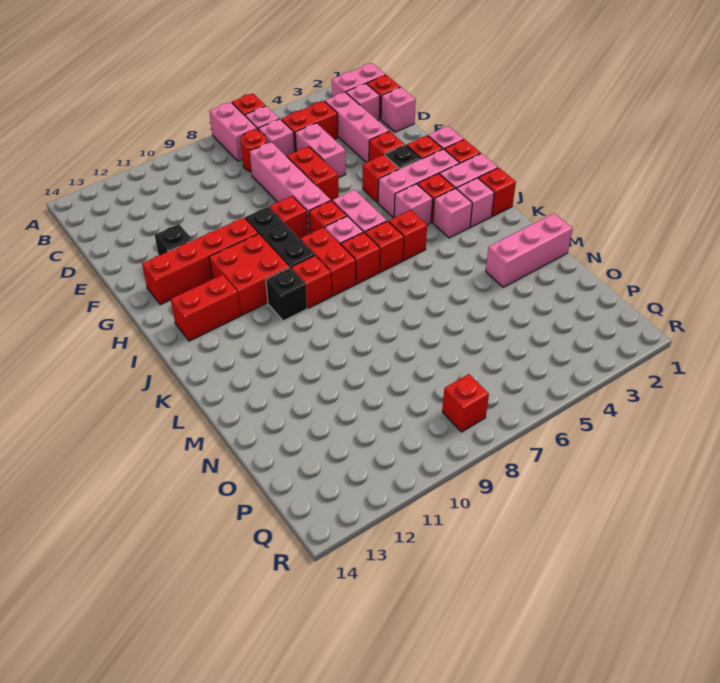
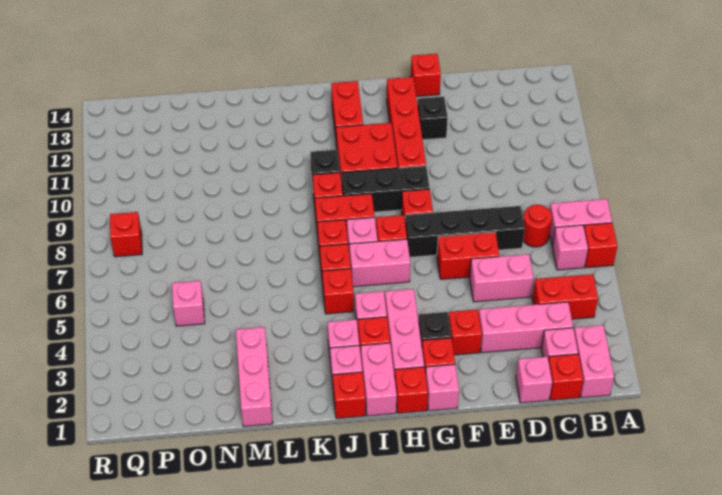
red 1x2 brick [281,101,338,152] -> red 1x2 brick turned to [532,274,598,319]
pink 1x1 brick [259,119,295,157] -> pink 1x1 brick moved to [172,281,205,326]
pink 1x4 brick [250,142,331,234] -> black 1x4 brick [405,206,525,257]
red 1x1 brick [363,155,399,203] -> red 1x1 brick moved to [411,54,441,96]

